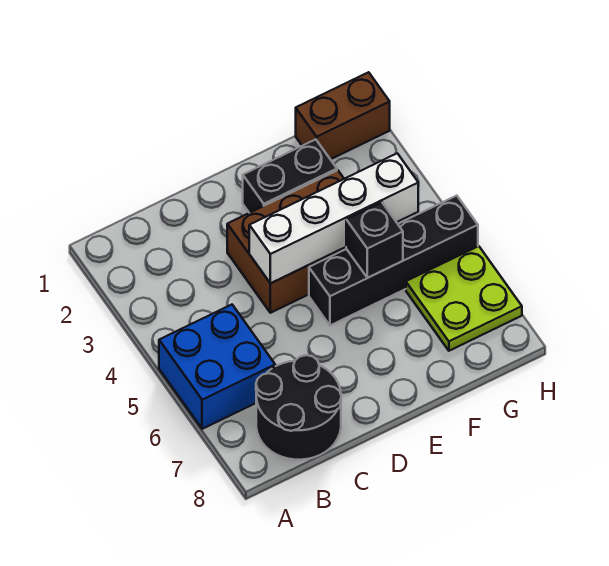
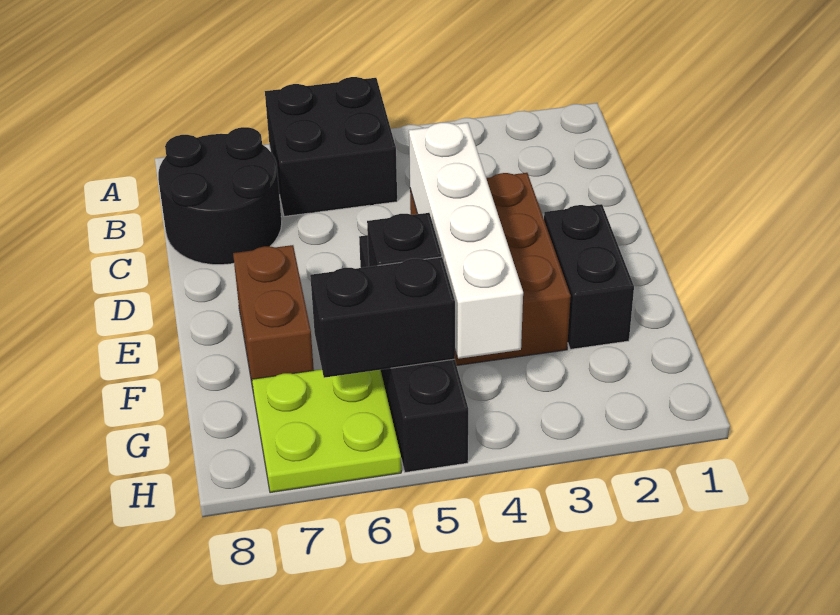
blue 2x2 brick [159,305,275,429] -> black 2x2 brick [265,77,397,216]
brown 1x2 brick [296,72,390,159] -> brown 1x2 brick moved to [233,245,314,394]
none -> black 1x2 brick [310,257,455,378]

